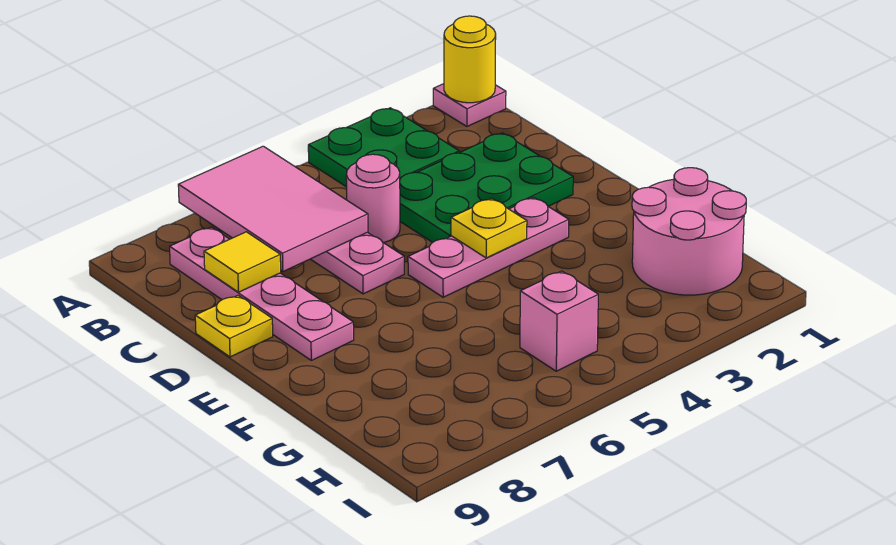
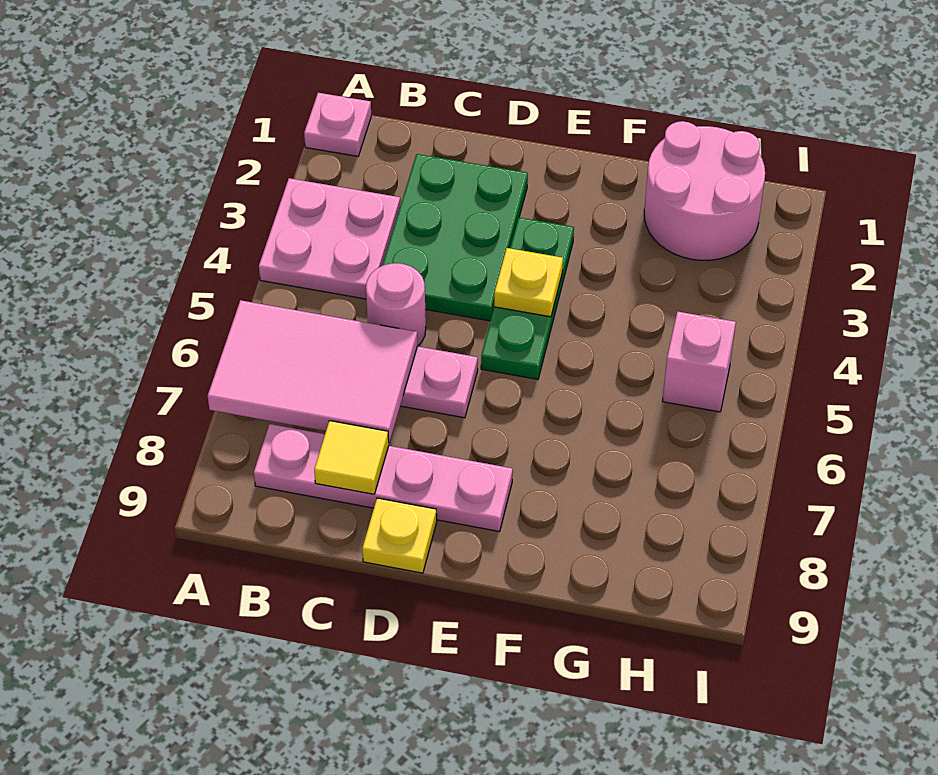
yellow 1x1 round brick [444,16,496,103] -> none
green 2x2 plate [308,108,459,187] -> pink 2x2 plate [259,178,400,299]
pink 1x3 plate [408,197,569,297] -> green 1x3 plate [481,218,574,379]

